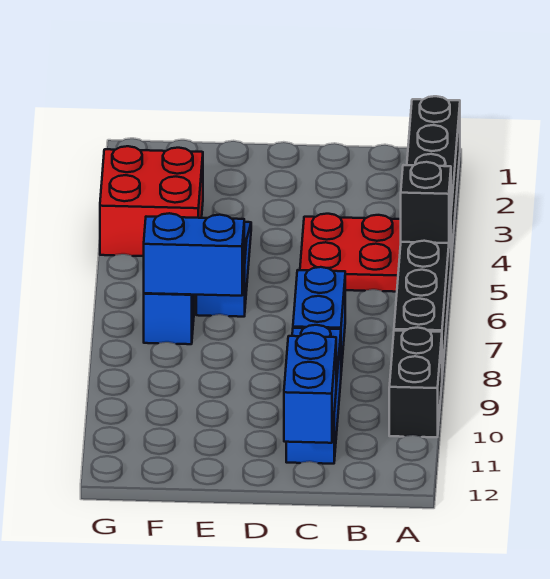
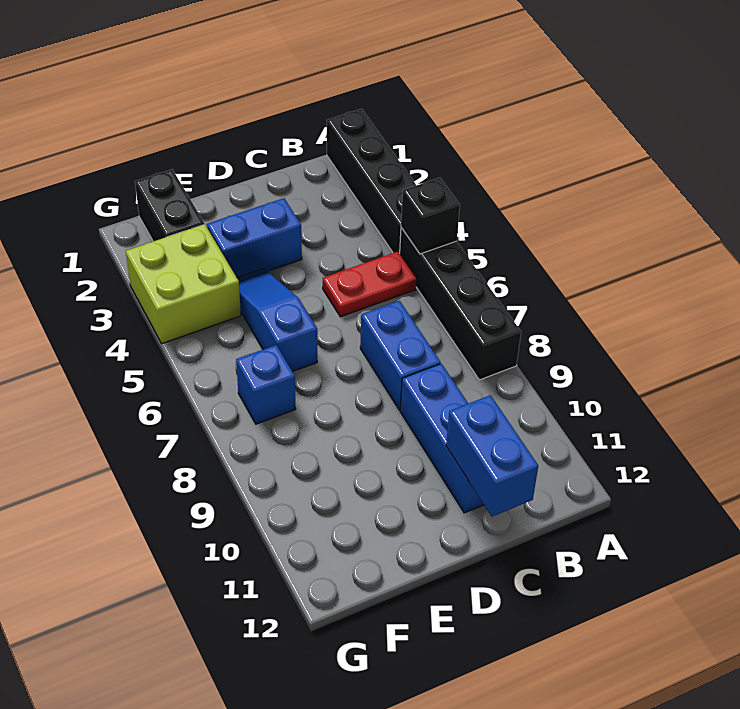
black 1x2 brick [389,327,442,437] -> black 1x2 brick moved to [135,169,204,241]
red 2x2 plate [300,214,401,292] -> red 1x2 plate [323,252,416,317]
blue 1x2 brick [144,213,244,296] -> blue 1x2 brick moved to [207,198,302,277]
red 2x2 brick [100,146,203,256] -> lime 2x2 brick [126,224,241,344]

